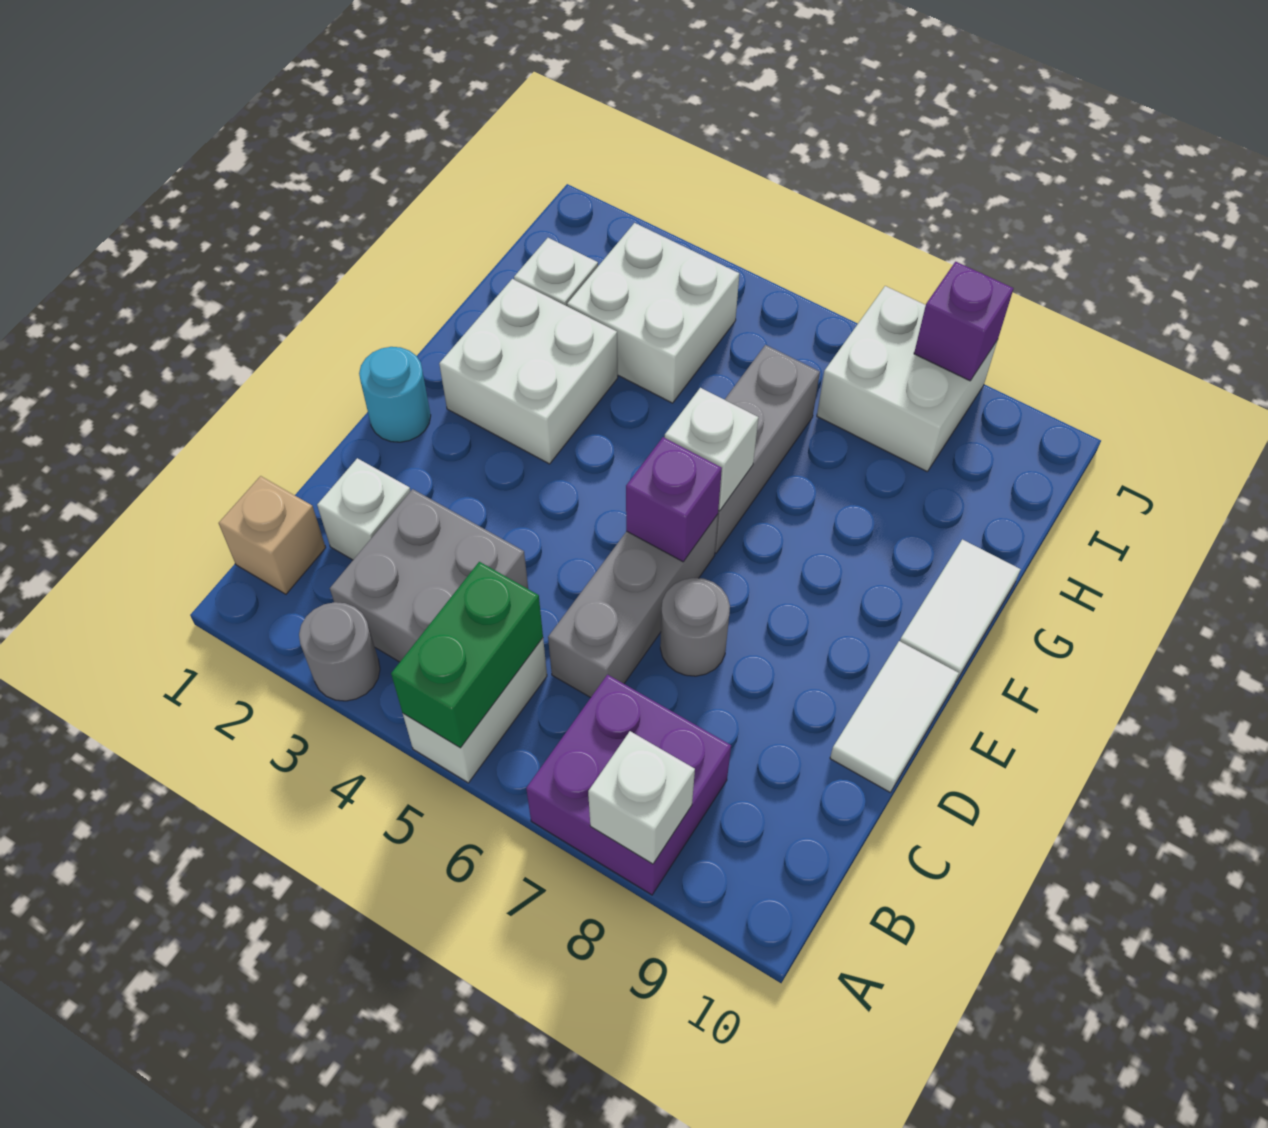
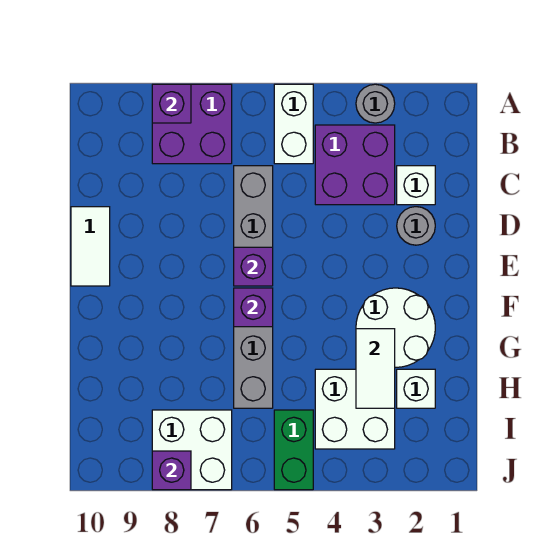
green 1x2 brick [391,562,543,748] -> green 1x2 brick moved to [274,410,313,490]
white 1x1 brick [588,731,695,864] -> purple 1x1 brick [152,84,191,123]
tan 1x1 brick [219,476,326,594] -> none
grey 2x2 brick [330,489,528,662] -> purple 2x2 brick [315,125,395,205]
grey 1x1 round brick [660,578,730,676] -> grey 1x1 round brick moved to [397,207,435,245]
cyan 1x1 round brick [359,347,431,442] -> none
white 2x2 brick [439,279,618,464] -> white 2x2 round brick [356,288,435,367]
white 1x1 brick [664,388,759,511] -> purple 1x1 brick [234,288,273,327]
white 1x2 tile [900,539,1021,681] -> white 1x2 tile moved to [356,329,395,408]

